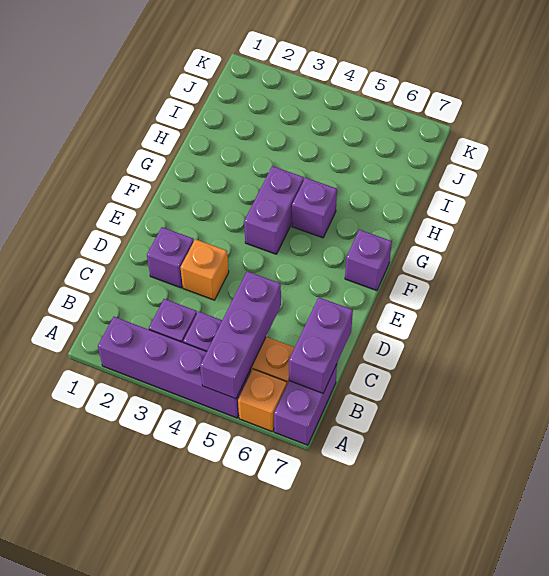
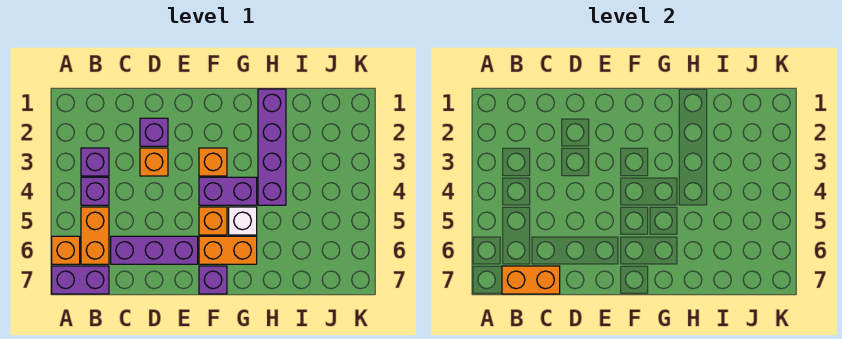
purple 1x4 brick [98,317,251,418] -> purple 1x4 brick moved to [258,89,286,205]
purple 1x3 brick [200,271,281,399] -> purple 1x3 brick moved to [111,236,198,264]
purple 1x2 brick [289,297,353,393] -> orange 1x2 brick [502,266,560,294]
none -> orange 1x1 brick [199,148,227,176]
none -> orange 1x1 brick [199,207,227,235]
none -> orange 1x2 brick [199,236,257,264]
purple 1x1 brick [292,178,337,238] -> white 1x1 brick [229,207,257,235]

